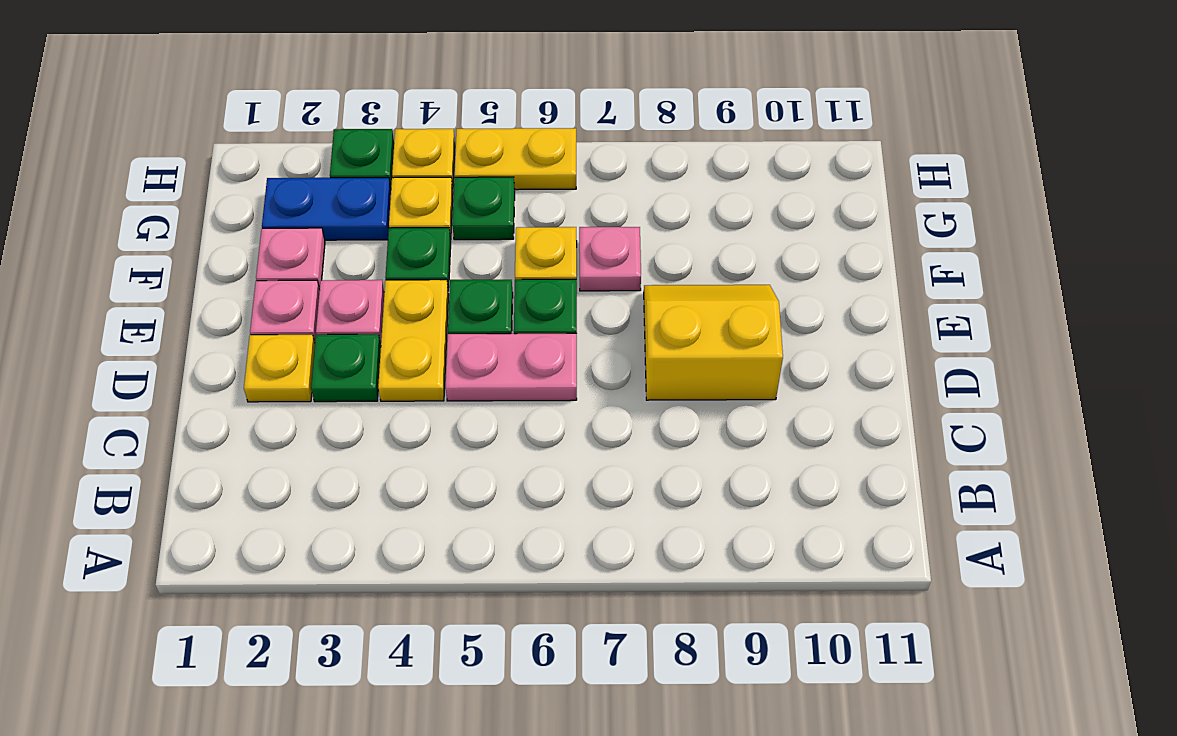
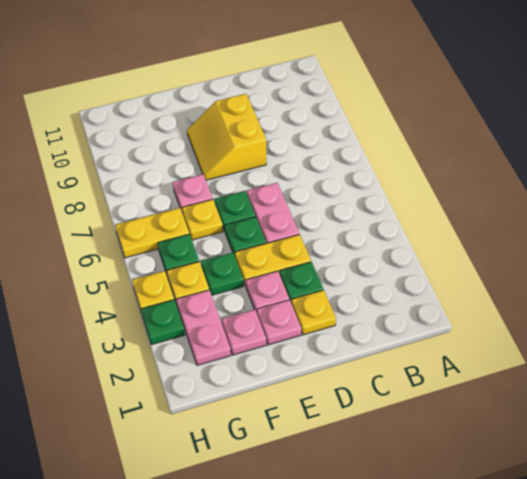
blue 1x2 plate [262,178,391,240] -> pink 1x2 plate [176,290,231,365]
yellow 1x2 plate [455,128,576,190] -> yellow 1x2 plate turned to [115,208,189,258]

